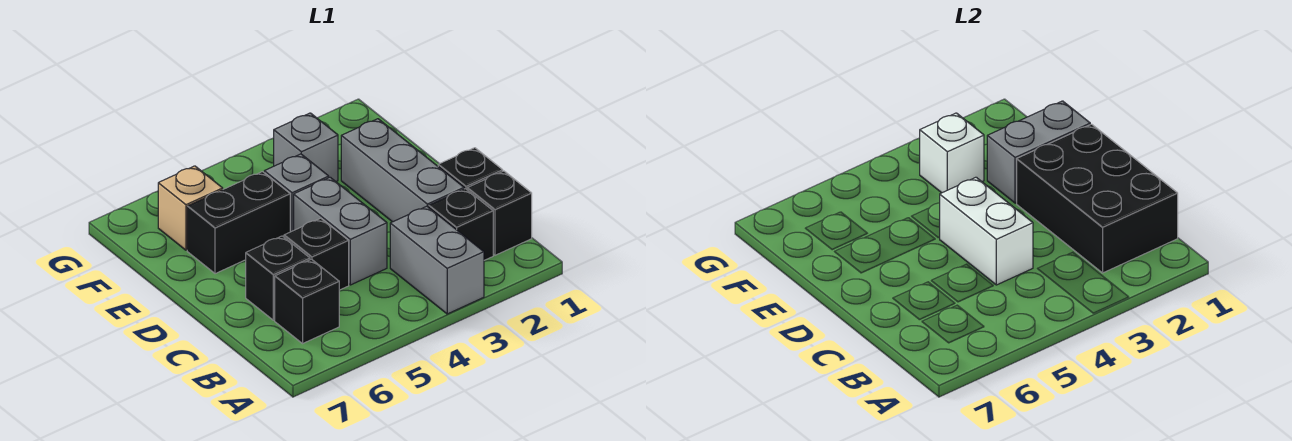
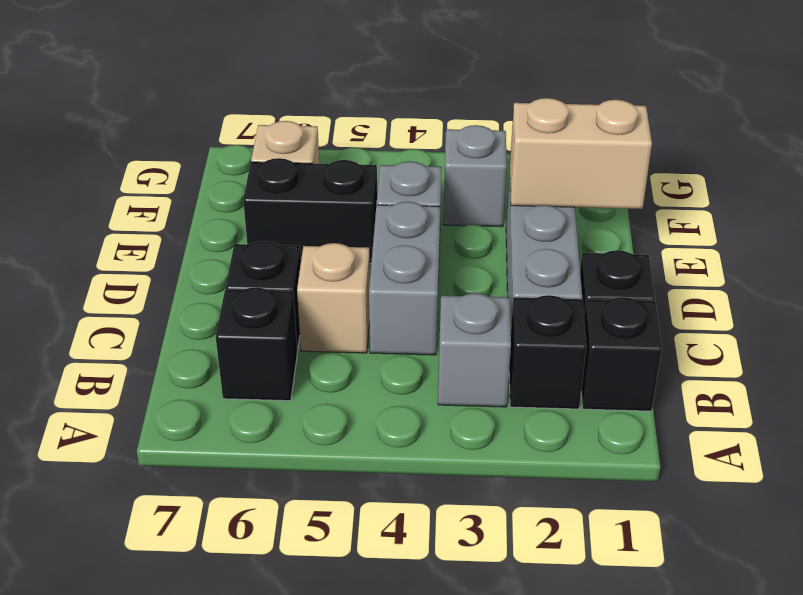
grey 1x2 brick [390,206,484,314] -> grey 1x1 brick [438,293,511,407]
black 2x3 brick [1017,124,1178,273] -> none
white 1x2 brick [940,177,1033,285] -> none
black 1x1 brick [284,218,349,290] -> tan 1x1 brick [297,243,370,353]
grey 1x2 brick [987,101,1090,203] -> tan 1x2 brick [510,98,652,209]
white 1x1 brick [920,113,984,193] -> none

